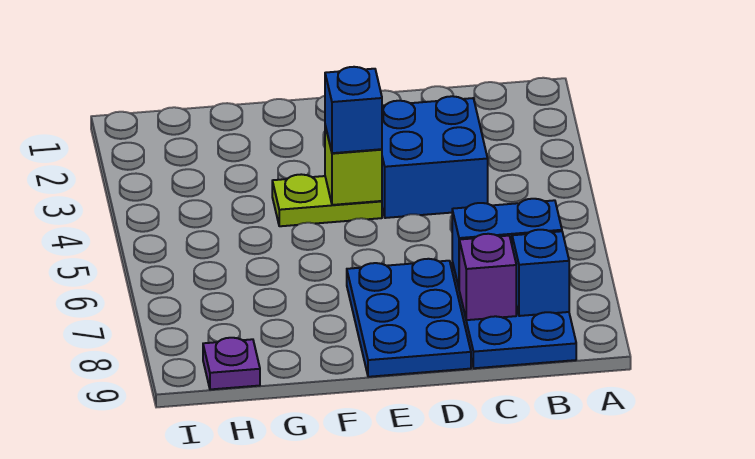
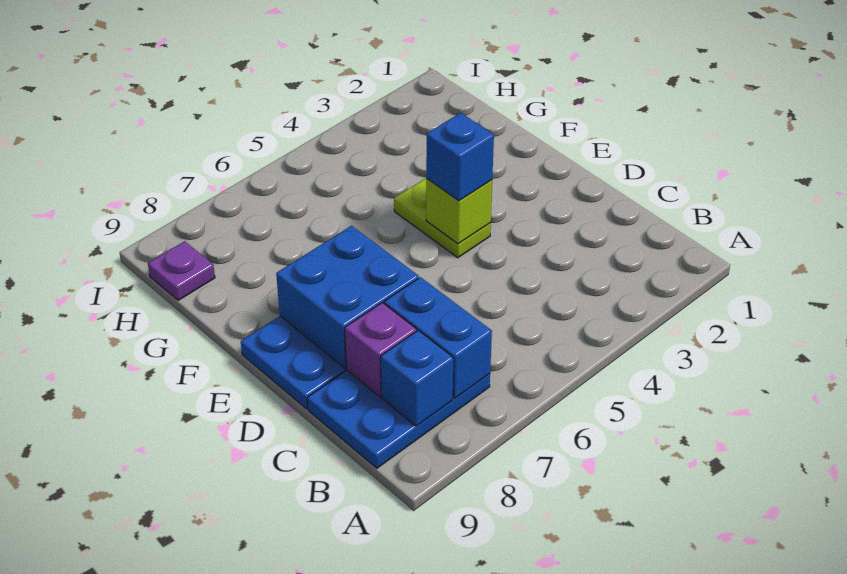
blue 2x2 brick [382,96,488,218] -> blue 2x2 brick moved to [276,226,419,368]

